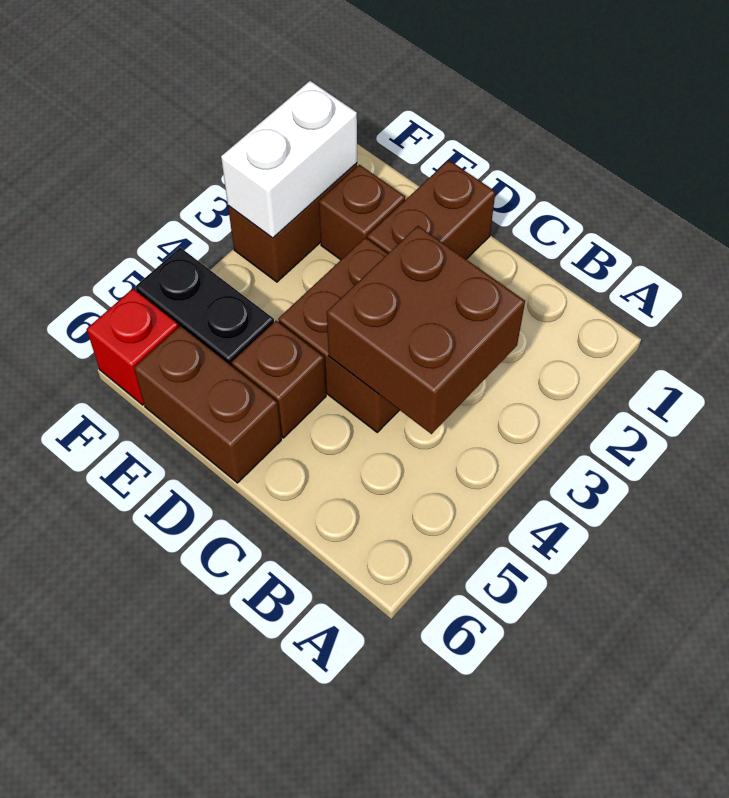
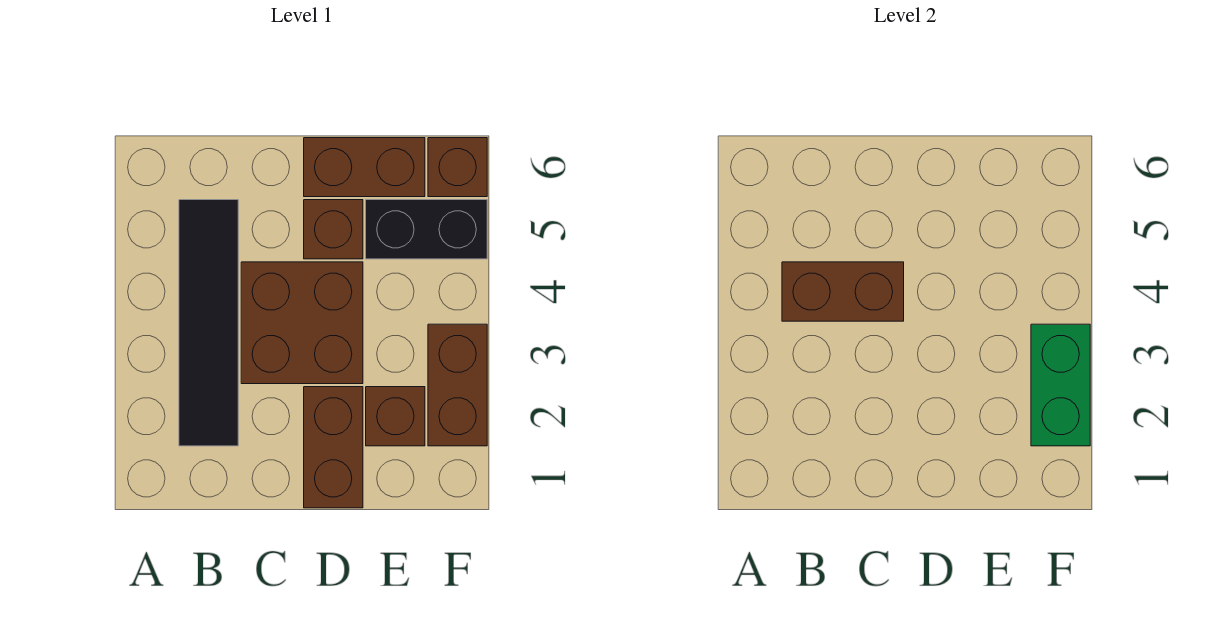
none -> black 1x4 tile [179,200,238,446]
brown 2x2 brick [327,226,525,434] -> brown 1x2 brick [782,262,904,321]
white 1x2 brick [221,81,357,238] -> green 1x2 brick [1031,324,1090,446]
red 1x1 brick [87,289,179,405] -> brown 1x1 brick [428,138,487,197]

